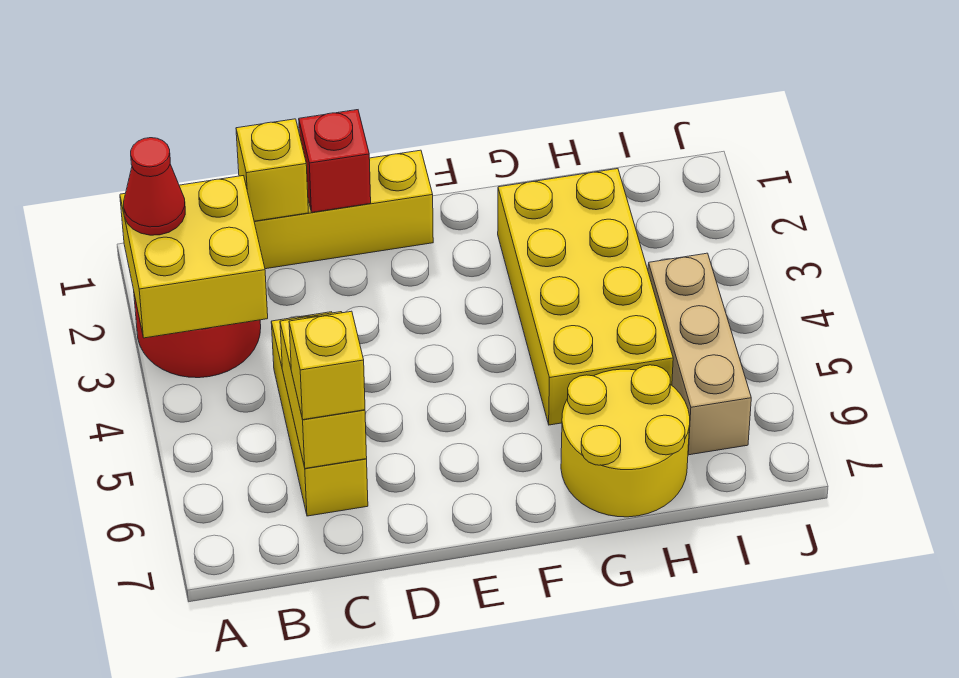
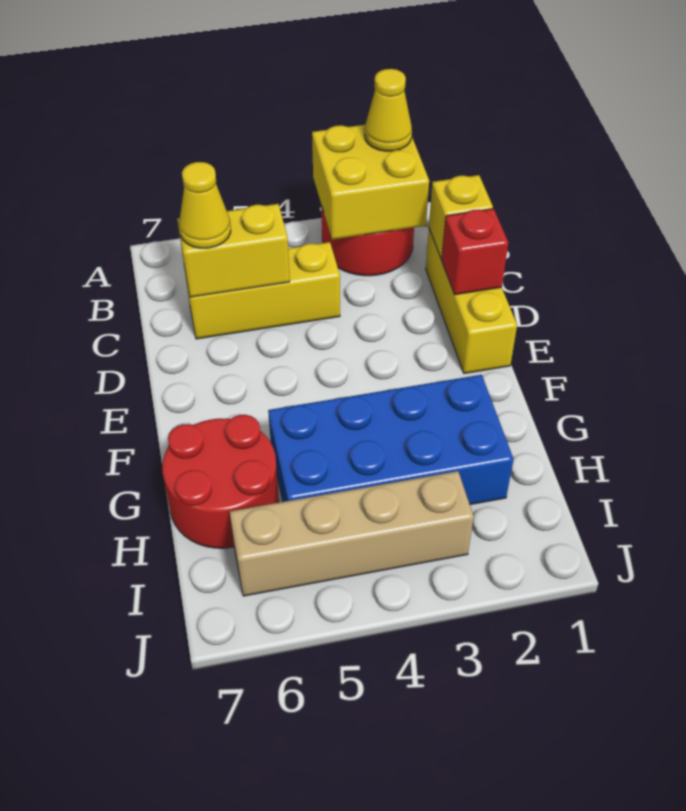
red 1x1 cone [124,138,185,235] -> yellow 1x1 cone [365,69,412,151]
yellow 1x1 brick [289,311,365,420] -> yellow 1x1 cone [179,162,231,248]
yellow 2x4 brick [498,169,673,425] -> blue 2x4 brick [268,375,513,505]
yellow 2x2 round brick [561,365,690,517] -> red 2x2 round brick [162,415,279,548]
tan 1x3 brick [648,253,751,455] -> tan 1x4 brick [230,471,474,596]

